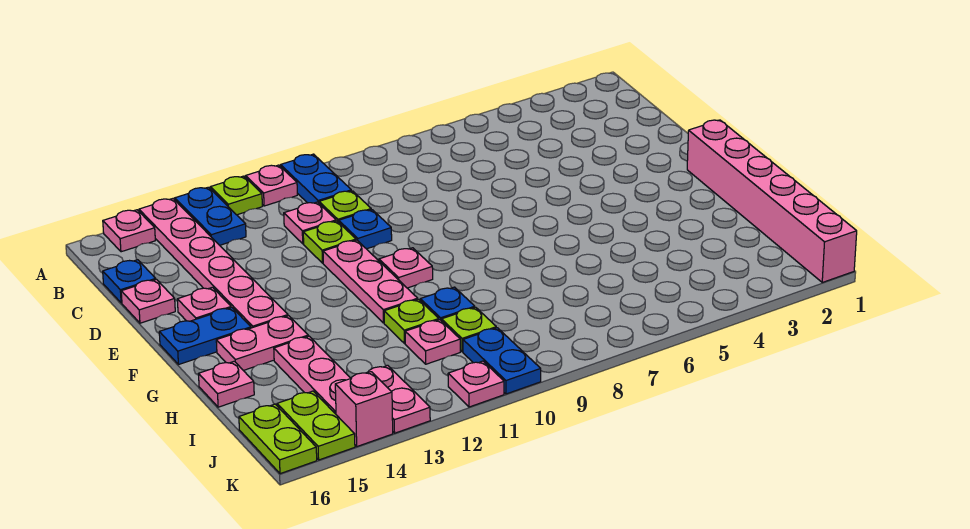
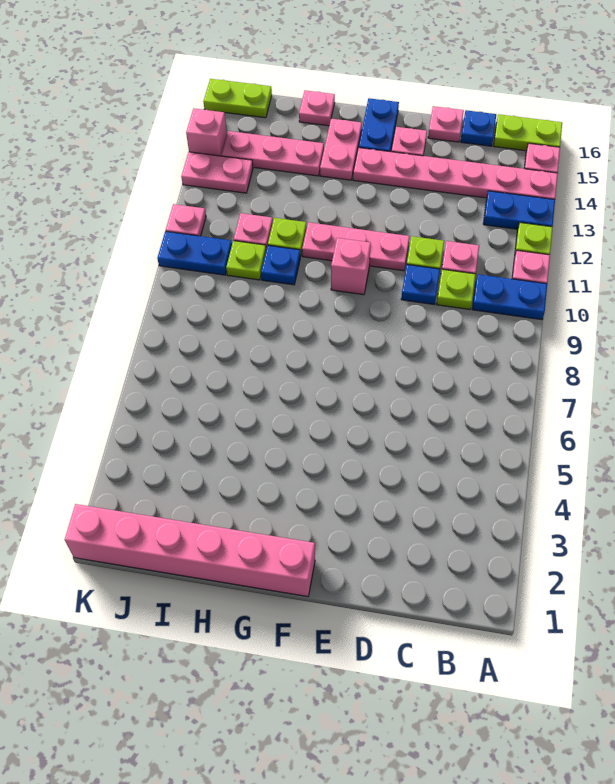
pink 1x1 plate [379,248,433,288] -> pink 1x1 brick [331,238,371,295]
lime 1x2 plate [277,391,355,460] -> lime 1x2 plate moved to [494,114,562,151]

